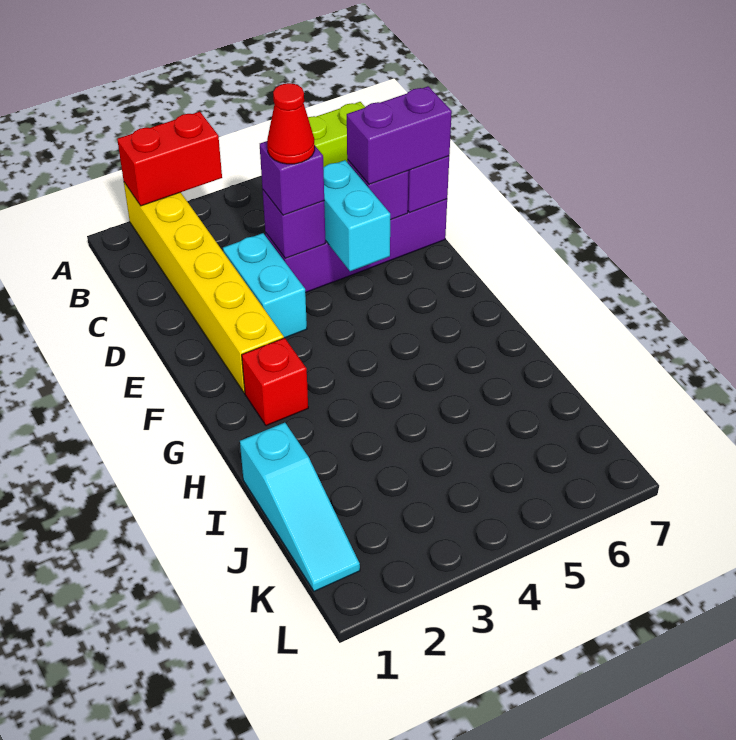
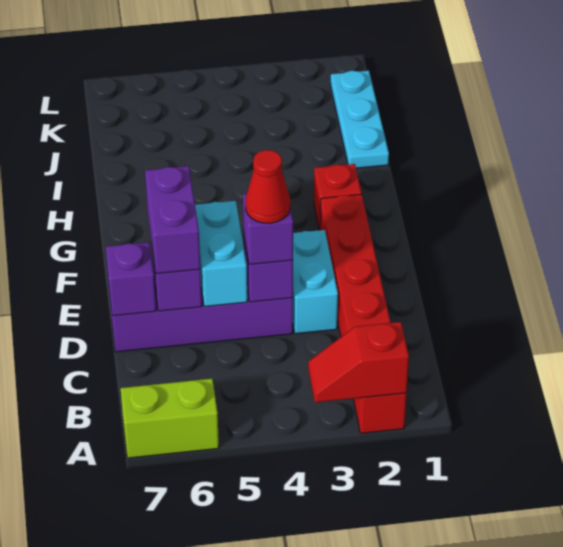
yellow 1x6 brick [124,183,284,393] -> red 1x6 brick [320,194,407,433]
red 1x2 brick [117,112,222,206] -> red 1x2 slope [308,322,409,402]
purple 1x2 brick [347,86,452,184] -> purple 1x2 brick turned to [145,166,200,274]
cyan 1x3 slope [240,423,360,591] -> cyan 1x3 plate [331,71,389,168]

